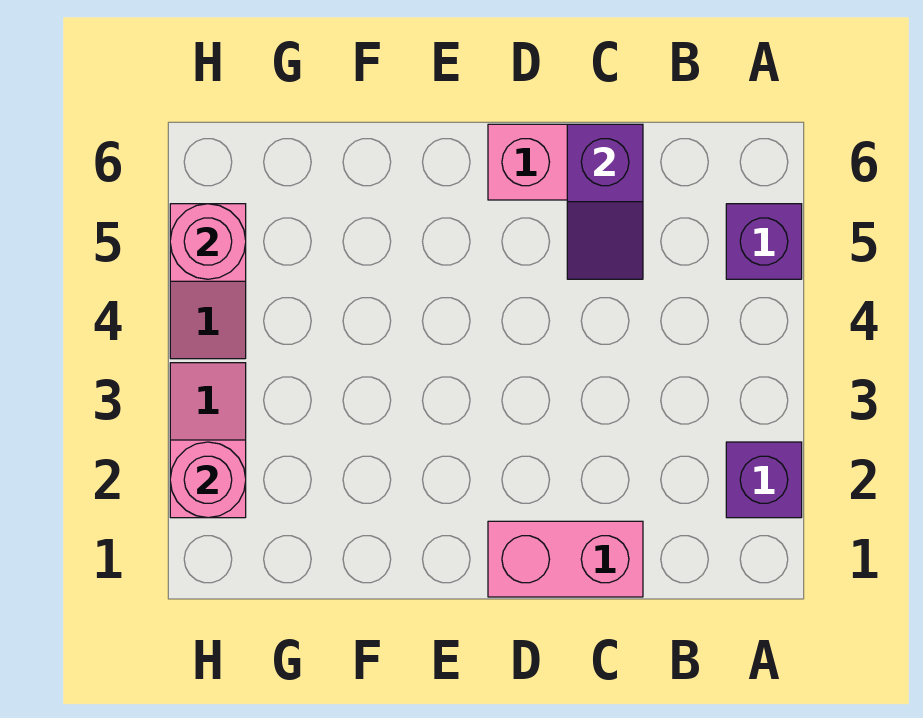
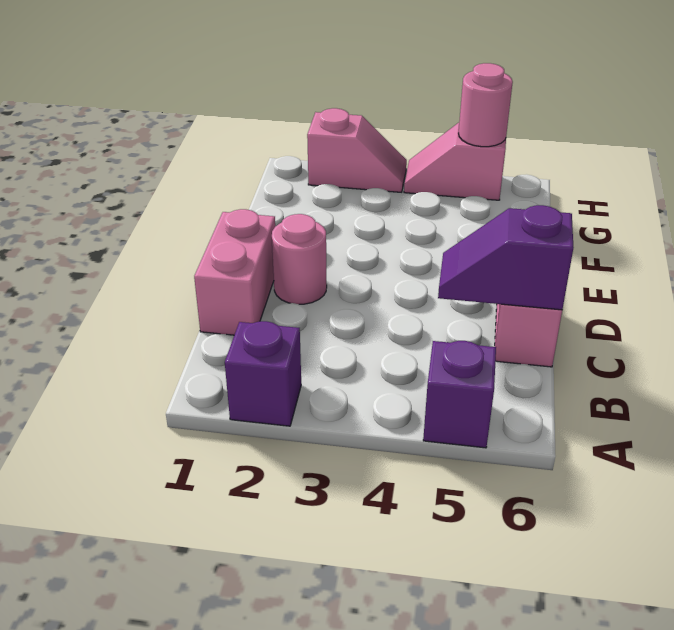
pink 1x1 round brick [170,442,246,518] -> pink 1x1 round brick moved to [272,214,327,304]

